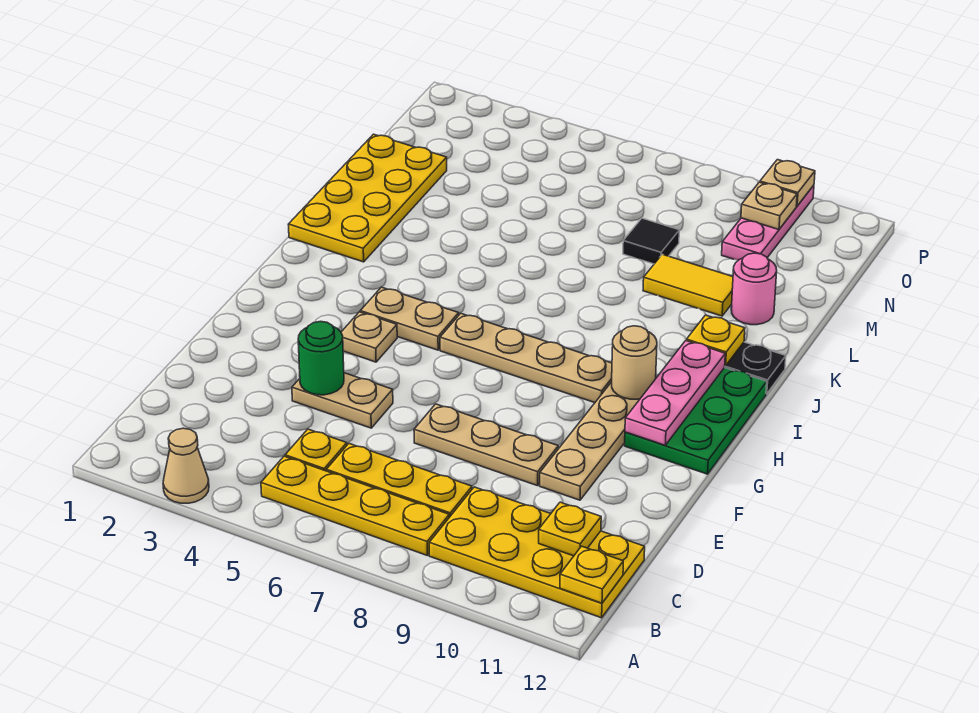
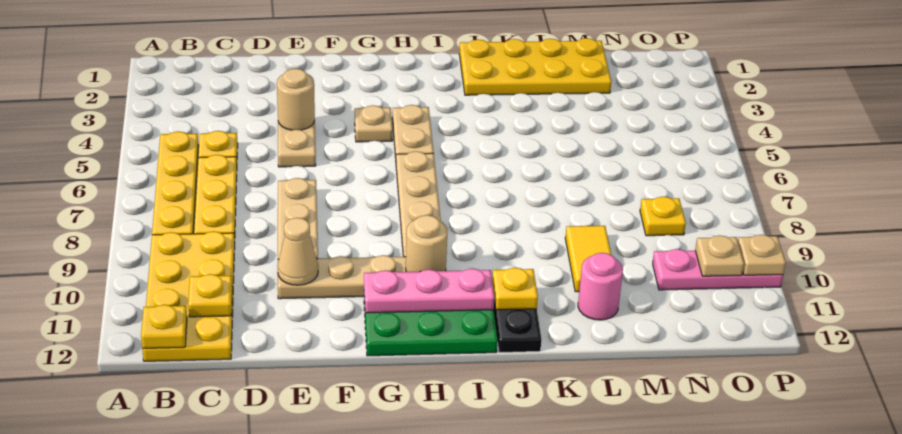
tan 1x1 cone [163,428,209,503] -> tan 1x1 cone moved to [278,218,318,285]
green 1x1 round brick [298,321,344,395] -> tan 1x1 round brick [277,69,315,130]
black 1x1 tile [623,218,679,264] -> none
none -> yellow 1x1 plate [640,197,686,236]

